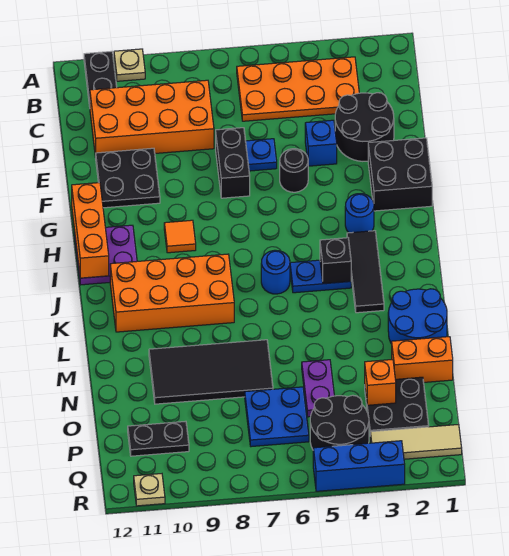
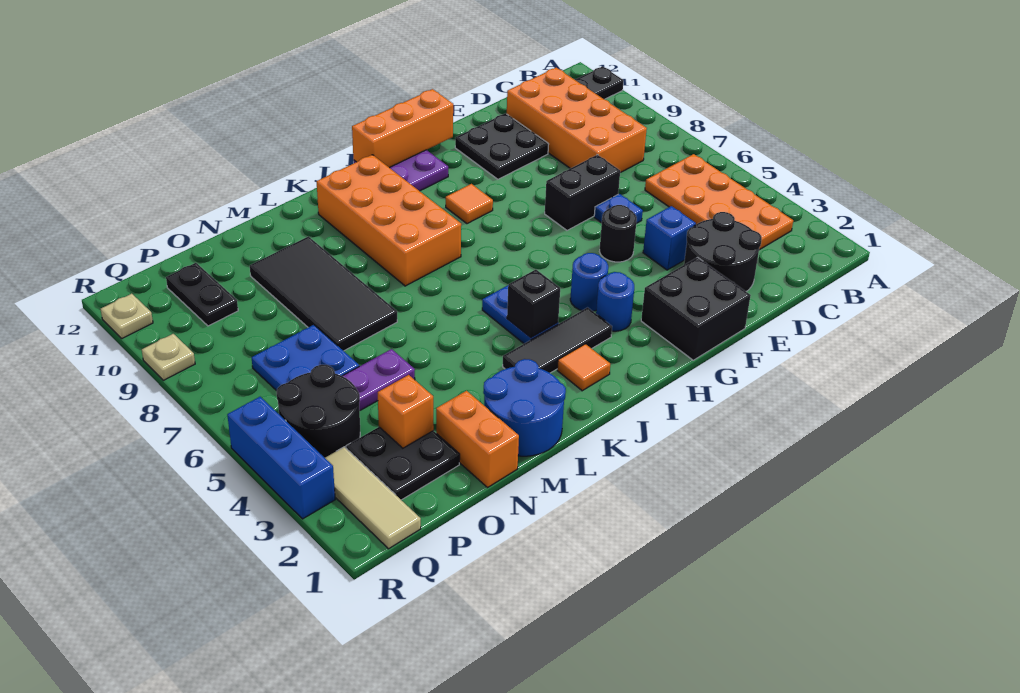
tan 1x1 plate [114,49,145,81] -> tan 1x1 plate moved to [142,334,195,380]
none -> orange 1x1 tile [557,344,610,391]
blue 1x1 round brick [261,250,290,294] -> blue 1x1 round brick moved to [570,253,608,311]

